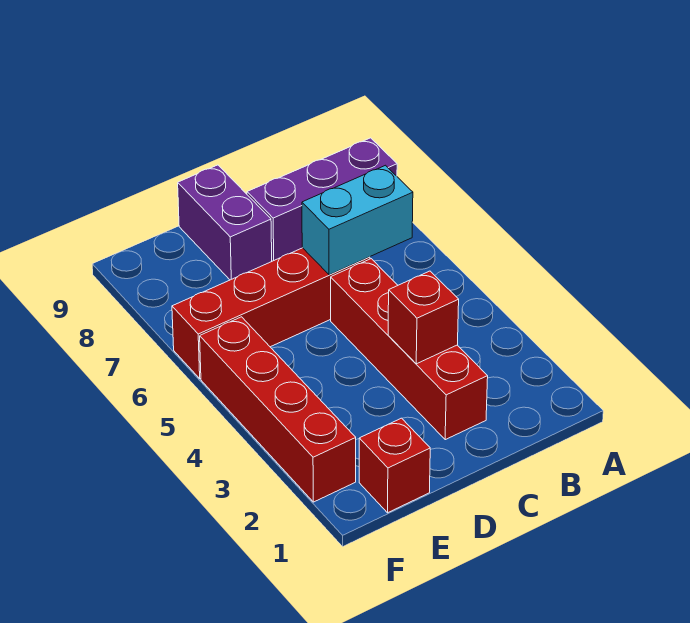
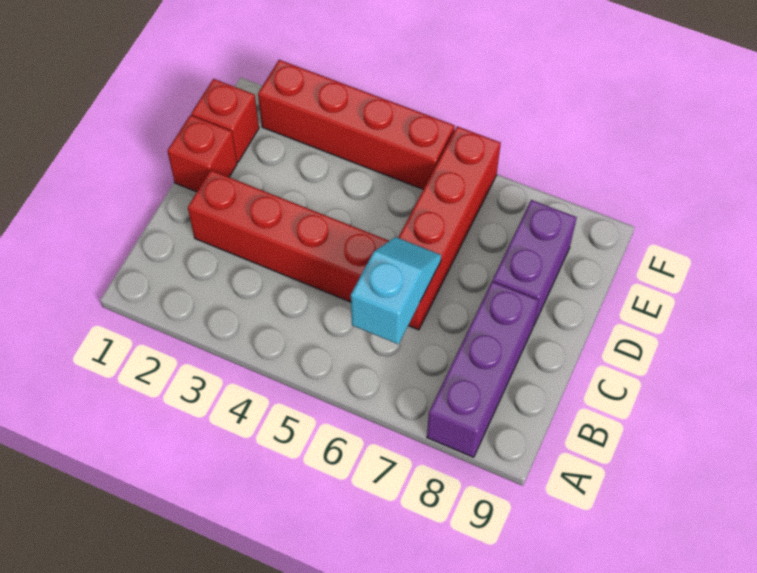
cyan 1x2 brick [302,165,413,275] -> cyan 1x2 slope [351,237,441,344]
red 1x1 brick [388,271,459,364] -> red 1x1 brick moved to [167,115,237,192]
purple 1x2 brick [178,165,272,280] -> purple 1x2 brick turned to [493,200,577,326]

